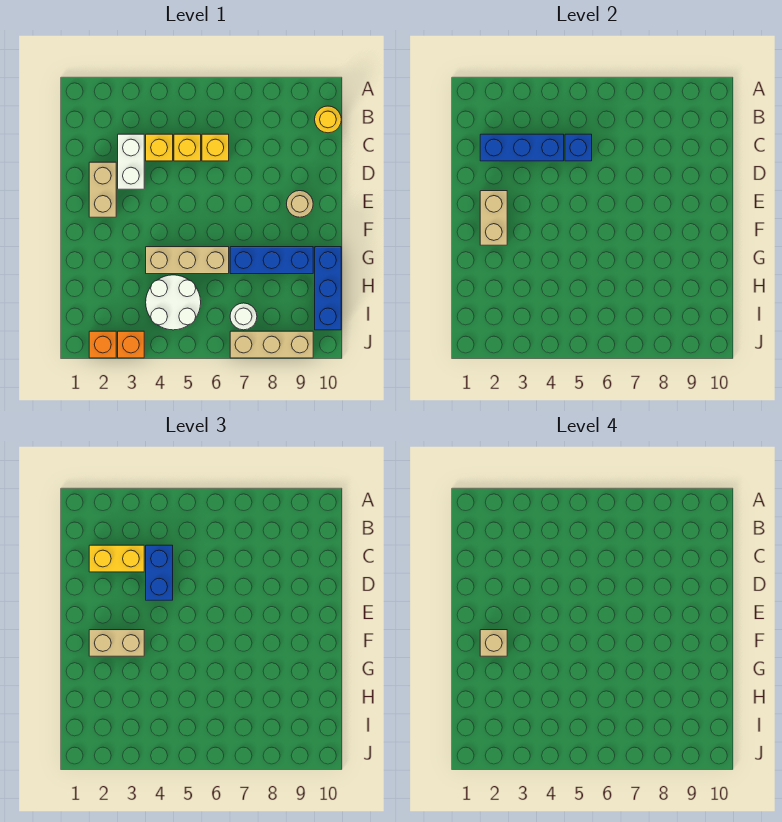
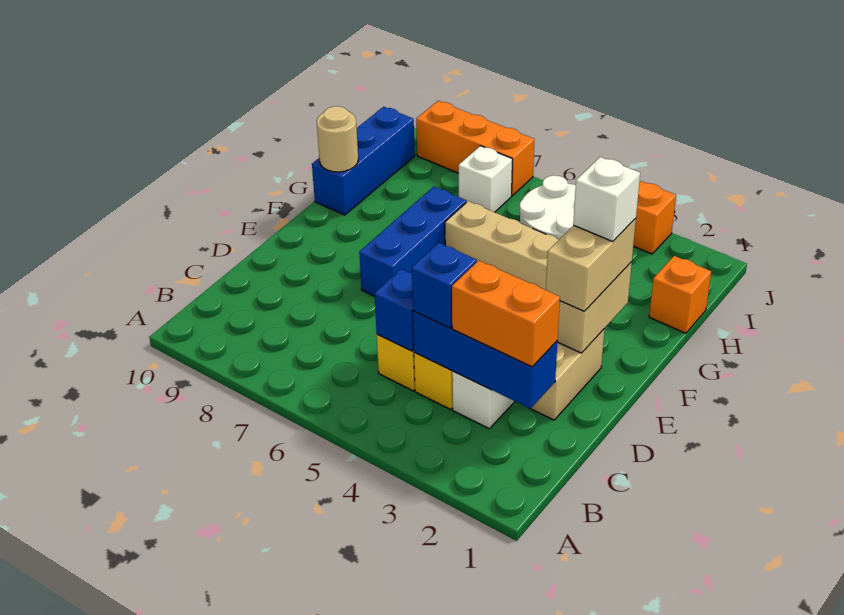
yellow 1x1 round brick [315,106,341,133] -> none
yellow 1x2 brick [89,545,144,572] -> orange 1x2 brick [452,261,560,367]
blue 1x2 brick [146,545,173,600] -> blue 1x1 brick [412,243,477,328]
yellow 1x1 brick [202,134,229,161] -> none
tan 1x1 round brick [287,191,313,217] -> tan 1x1 round brick moved to [317,106,358,172]
tan 1x2 brick [89,630,144,656] -> tan 1x2 brick turned to [546,219,636,311]
tan 1x1 brick [480,630,507,656] -> white 1x1 brick [573,157,640,241]
blue 1x3 brick [230,247,313,274] -> blue 1x3 brick turned to [359,187,466,296]
white 1x1 round brick [230,303,257,330] -> white 1x1 brick [458,146,512,212]
orange 1x1 brick [89,331,116,358] -> orange 1x1 brick moved to [649,256,711,333]
tan 1x3 brick [230,331,313,358] -> orange 1x3 brick [416,101,534,196]

